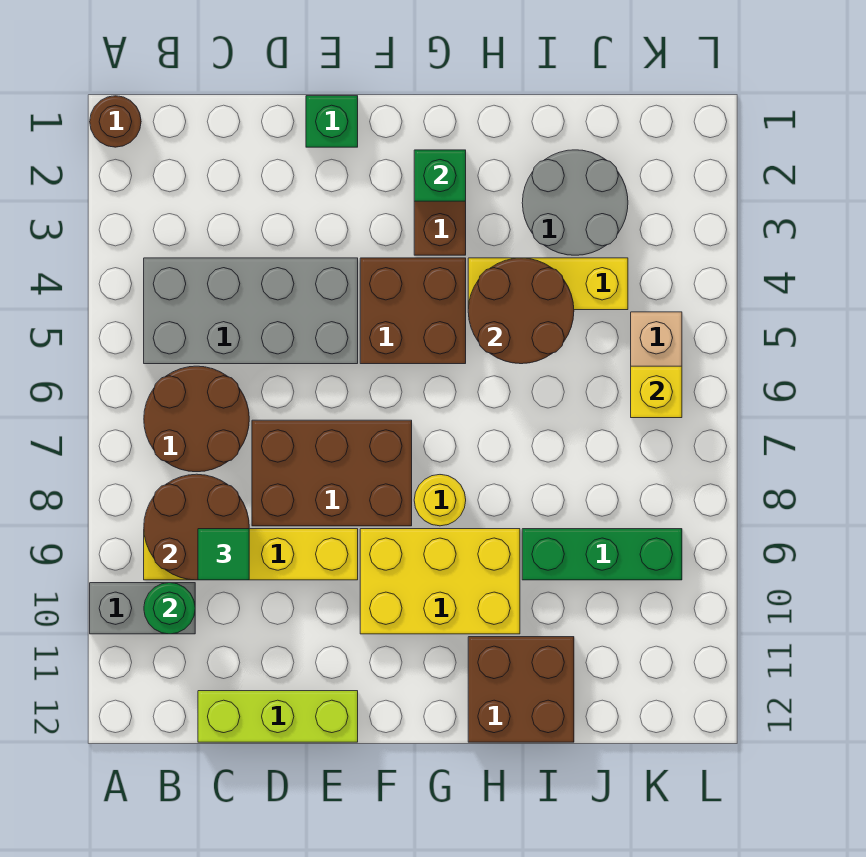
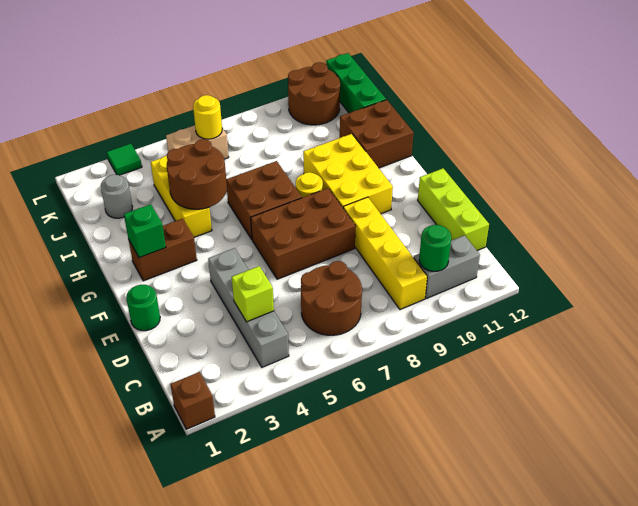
brown 1x1 round brick [90,96,141,147] -> brown 1x1 brick [170,372,215,429]
grey 1x2 brick [90,583,195,634] -> grey 1x2 brick turned to [414,235,480,298]
grey 2x4 brick [144,258,358,364] -> grey 1x4 brick [208,248,289,367]
brown 2x2 round brick [144,474,249,580] -> brown 2x2 round brick moved to [288,62,340,125]
none -> lime 1x1 brick [232,266,274,322]
green 1x1 tile [198,529,249,580] -> green 1x1 tile moved to [107,144,142,175]
brown 2x3 brick [252,420,412,526] -> brown 2x3 brick turned to [251,188,356,279]
green 1x1 brick [306,96,358,147] -> green 1x1 round brick [126,285,160,331]
brown 2x2 brick [360,258,466,364] -> brown 2x2 brick moved to [226,161,302,239]
grey 2x2 round brick [522,150,628,255] -> grey 1x1 round brick [101,175,132,218]
green 1x3 brick [522,529,682,580] -> green 1x3 brick moved to [326,53,386,113]
yellow 1x1 brick [631,366,682,418] -> yellow 1x1 round brick [193,95,222,139]

